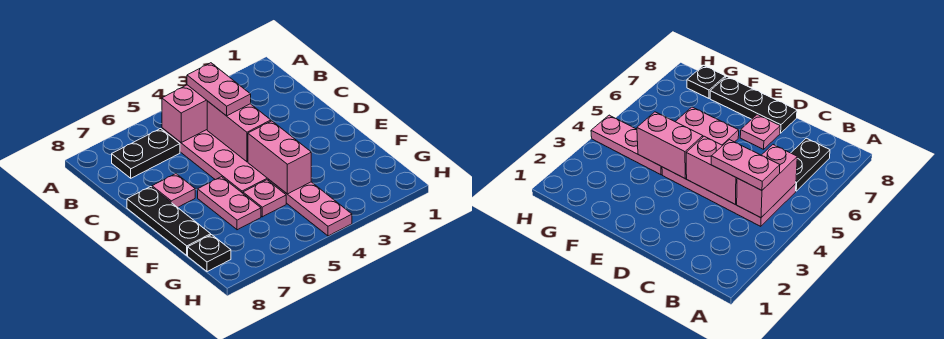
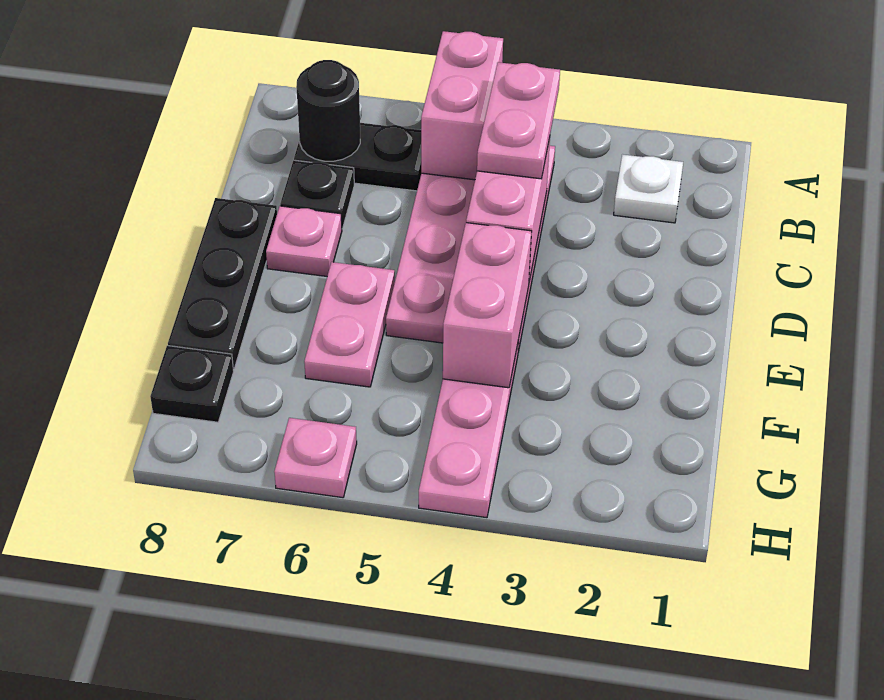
none -> white 1x1 plate [614,154,683,223]
pink 1x2 brick [162,85,207,142] -> pink 1x2 brick turned to [421,31,503,180]
none -> black 1x1 round brick [296,60,360,161]
none -> black 1x1 plate [280,160,354,229]
pink 1x1 plate [243,180,286,217] -> pink 1x1 plate moved to [274,418,357,498]

